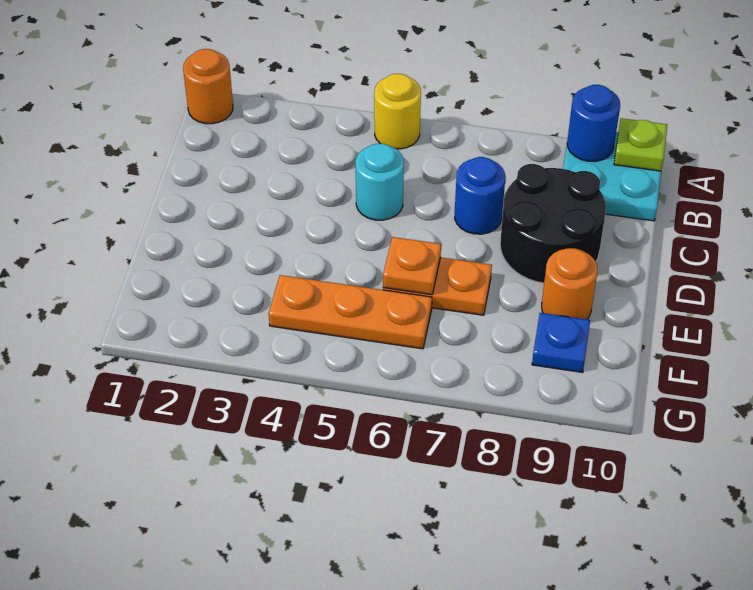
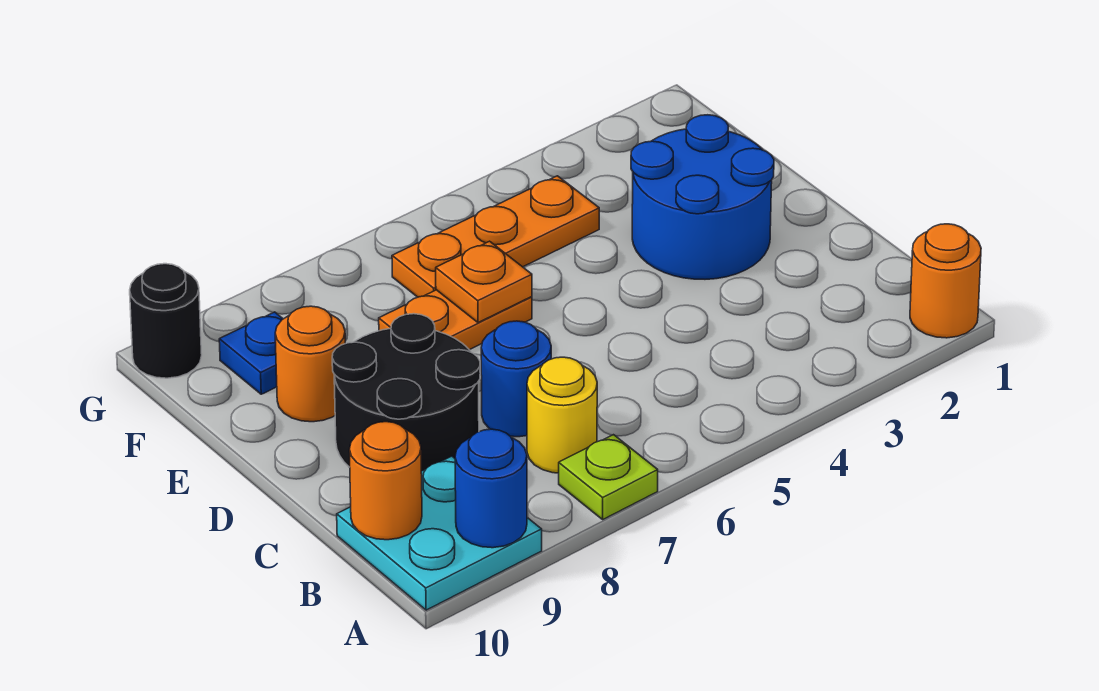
yellow 1x1 round brick [374,74,421,149] -> yellow 1x1 round brick moved to [527,357,597,473]
lime 1x1 plate [614,118,667,171] -> lime 1x1 plate moved to [559,435,658,519]
none -> orange 1x1 round brick [349,422,422,540]
cyan 1x1 round brick [356,144,404,220] -> none
none -> blue 2x2 round brick [631,115,774,279]
none -> black 1x1 round brick [130,264,202,378]

